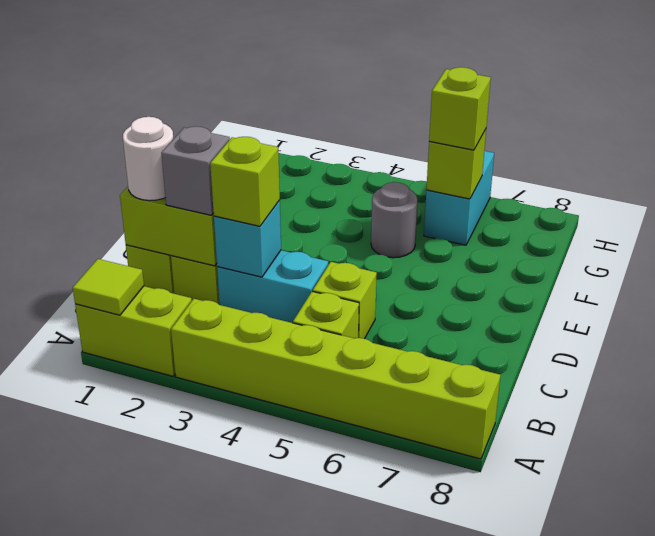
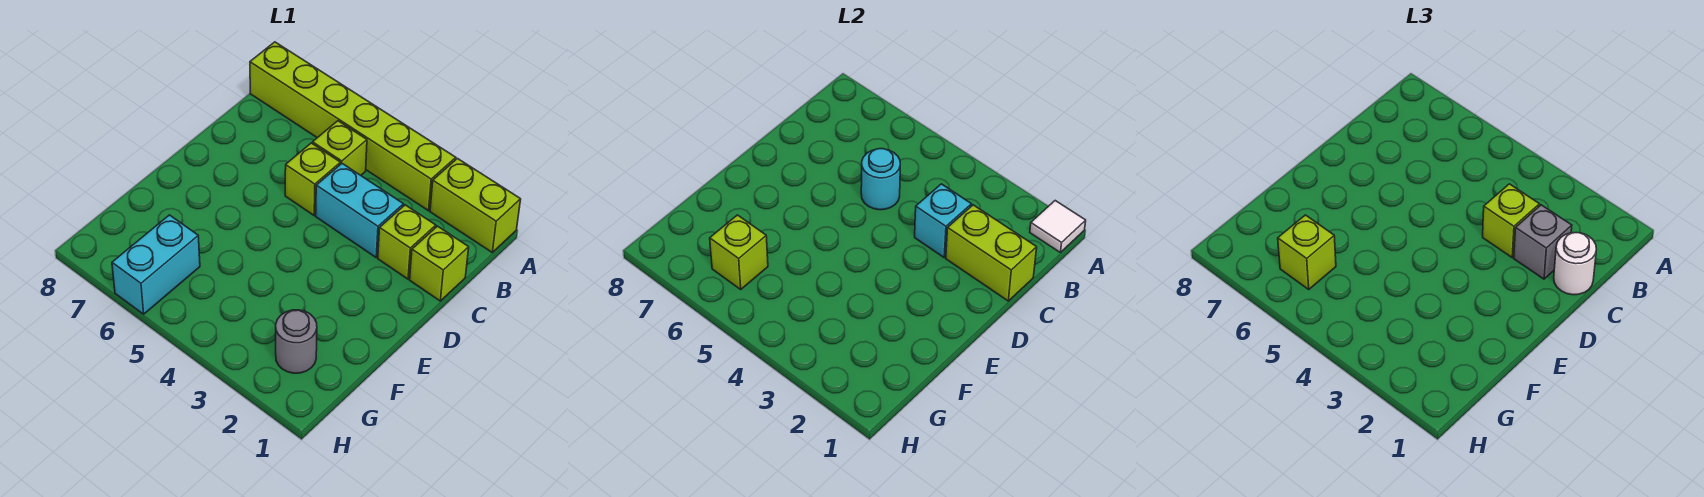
lime 1x1 tile [73,259,144,315] -> white 1x1 tile [1030,201,1086,252]
none -> cyan 1x1 round brick [861,149,900,210]
grey 1x1 round brick [371,182,418,258] -> grey 1x1 round brick moved to [276,310,317,373]

